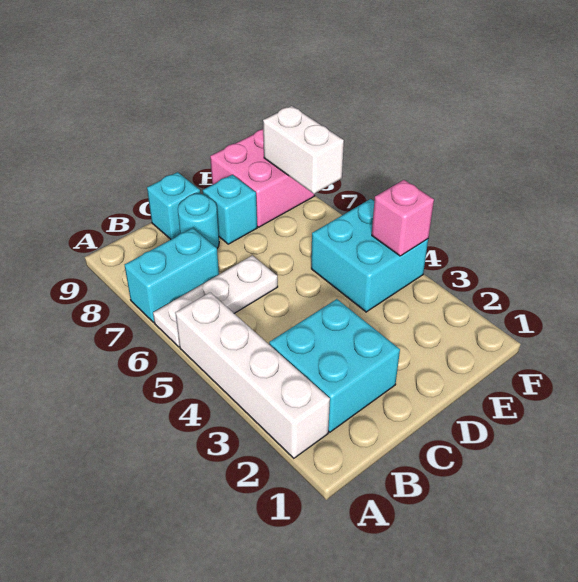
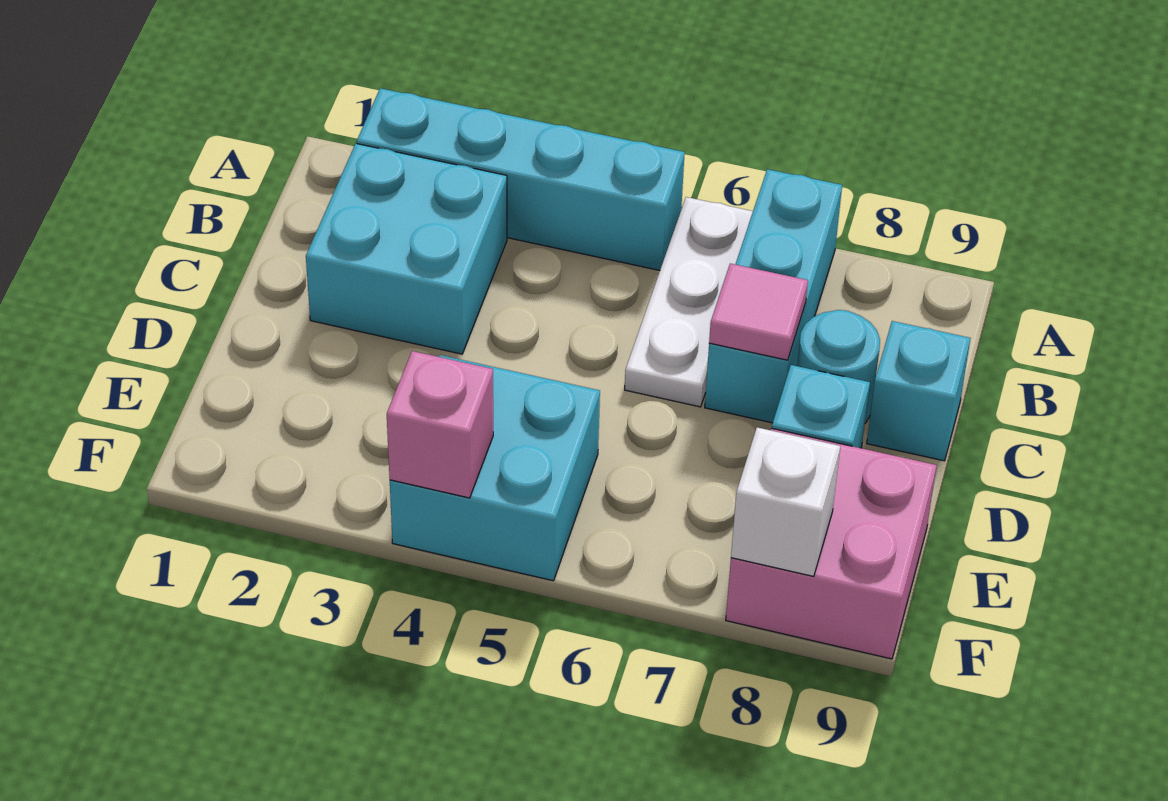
white 1x4 brick [175,293,330,458] -> cyan 1x4 brick [357,88,685,270]
cyan 1x2 brick [125,228,219,323] -> cyan 1x3 brick [705,169,842,423]
none -> pink 1x1 tile [709,264,808,360]
white 1x2 brick [263,106,344,194] -> white 1x1 brick [731,427,840,576]

